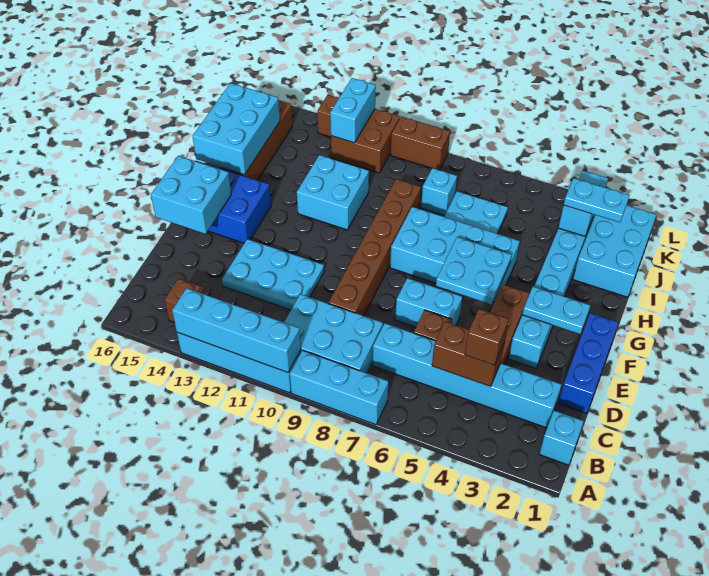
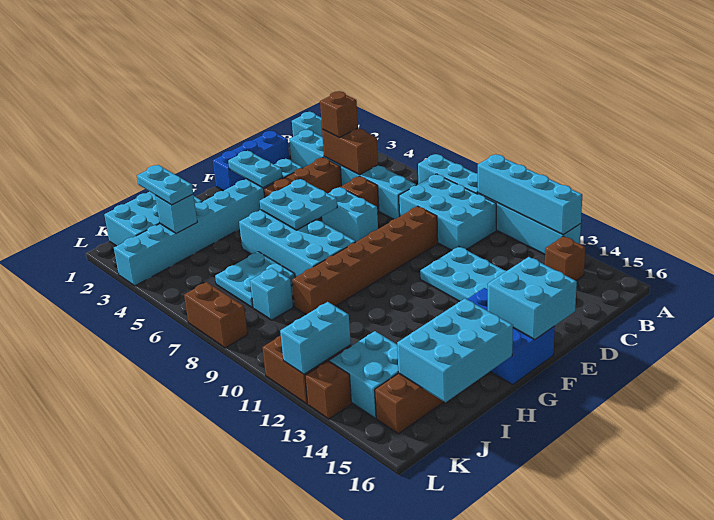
cyan 2x2 brick [297,155,369,230] -> cyan 2x2 brick moved to [329,331,398,418]
brown 1x2 brick [391,117,450,170] -> brown 1x2 brick moved to [184,282,247,348]

